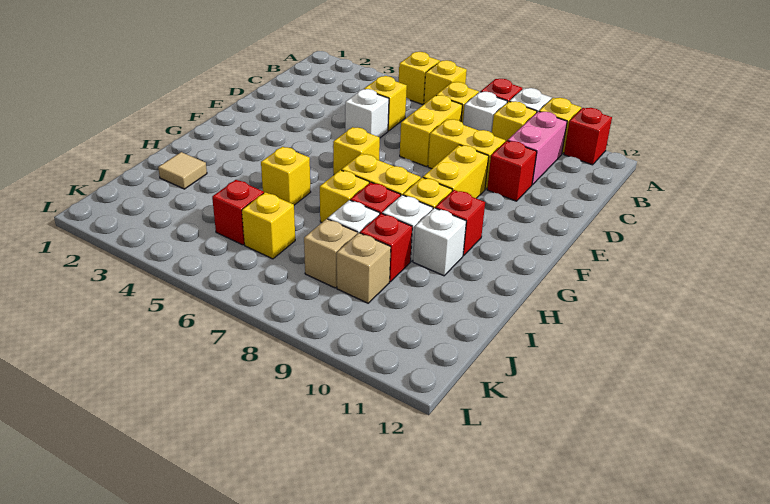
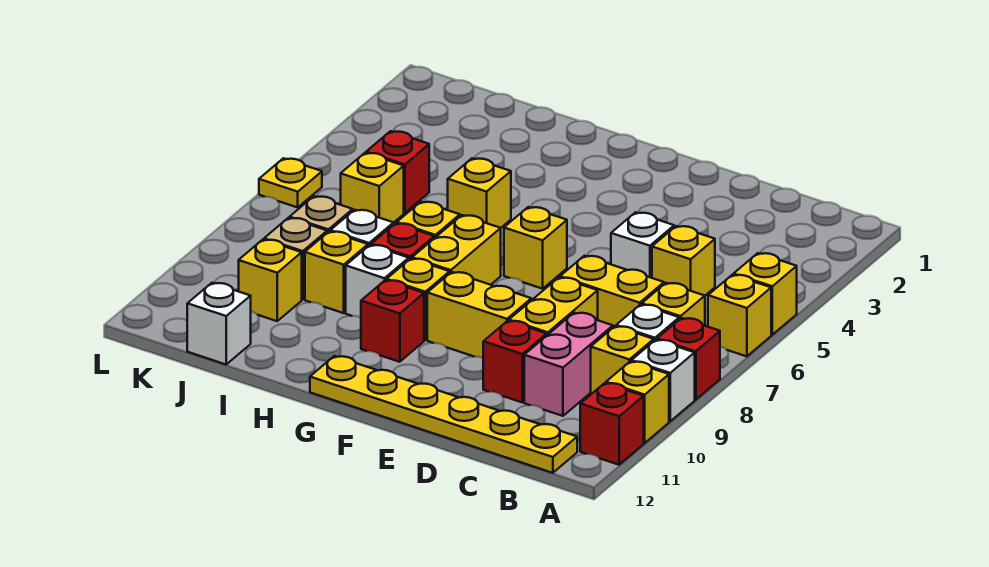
pink 1x2 brick [508,112,567,185] -> pink 1x2 brick turned to [524,313,613,416]
none -> yellow 1x6 plate [310,356,577,473]
white 1x1 brick [413,208,466,276] -> white 1x1 brick moved to [187,283,251,364]
tan 1x1 tile [158,152,207,189] -> none
red 1x1 brick [360,213,412,282] -> yellow 1x1 brick [305,231,368,313]
none -> yellow 1x1 brick [239,240,302,321]
none -> yellow 1x1 plate [259,158,322,207]

